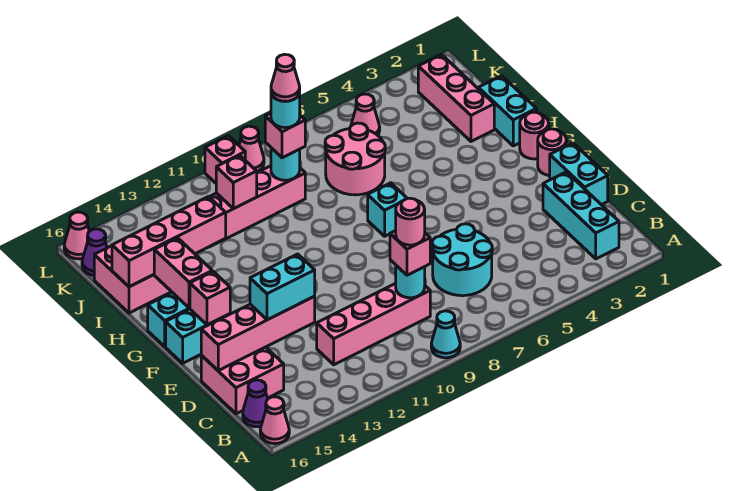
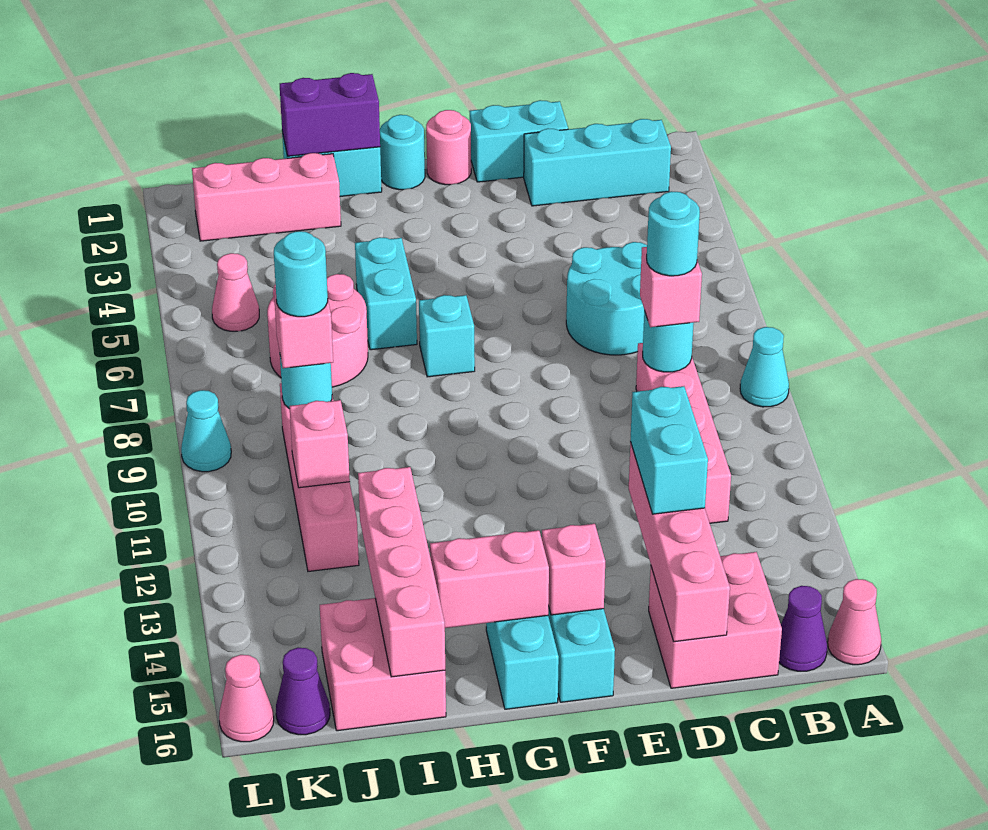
pink 1x1 round brick [396,198,425,245] -> cyan 1x1 round brick [647,191,700,276]
pink 1x1 round brick [520,112,549,159] -> cyan 1x1 round brick [380,115,425,190]
none -> purple 1x2 brick [280,73,380,156]
none -> cyan 1x2 brick [355,237,417,350]
pink 1x1 cone [271,54,300,101] -> none
pink 1x1 cone [239,126,264,171] -> cyan 1x1 cone [181,390,231,472]
pink 1x1 brick [205,136,245,183] -> none

